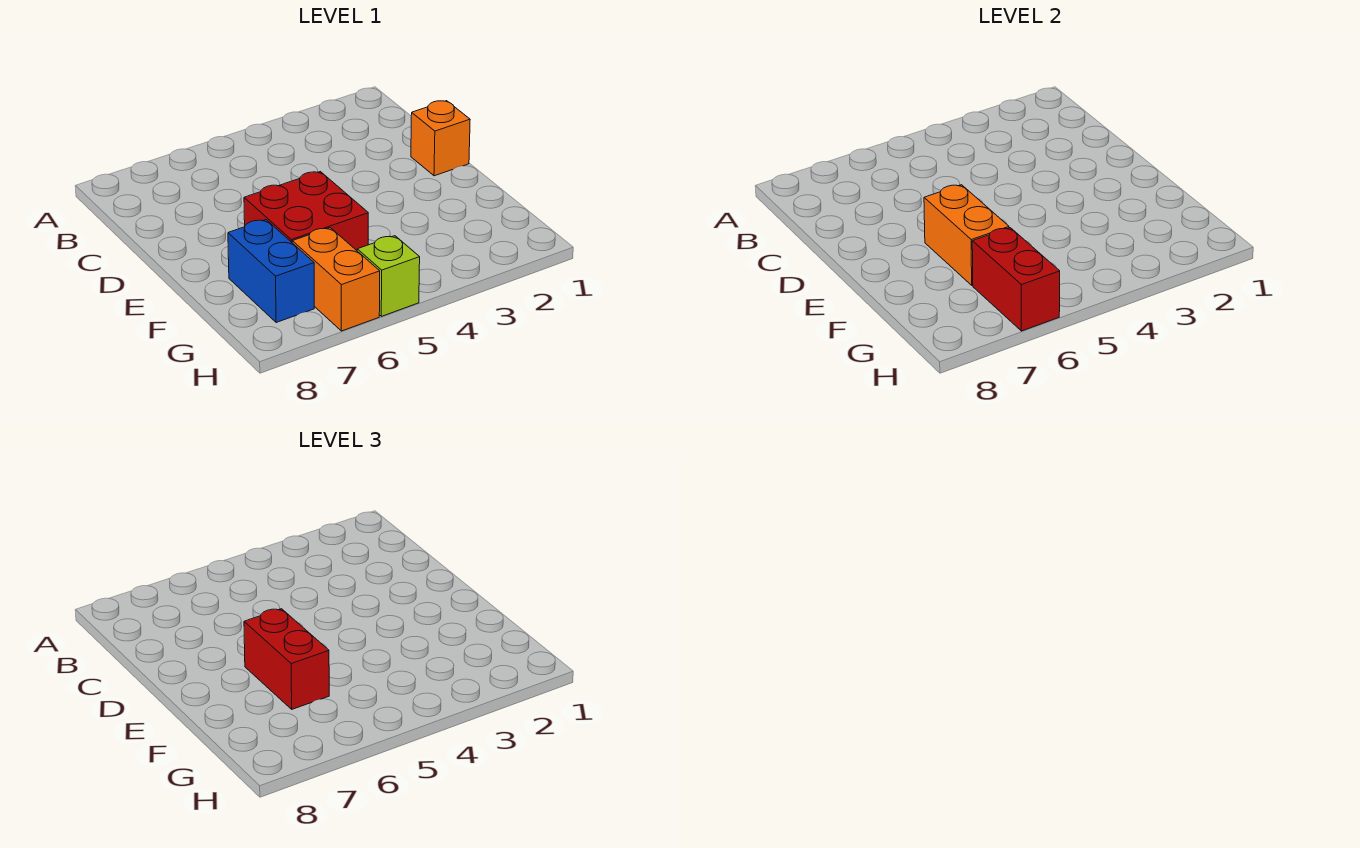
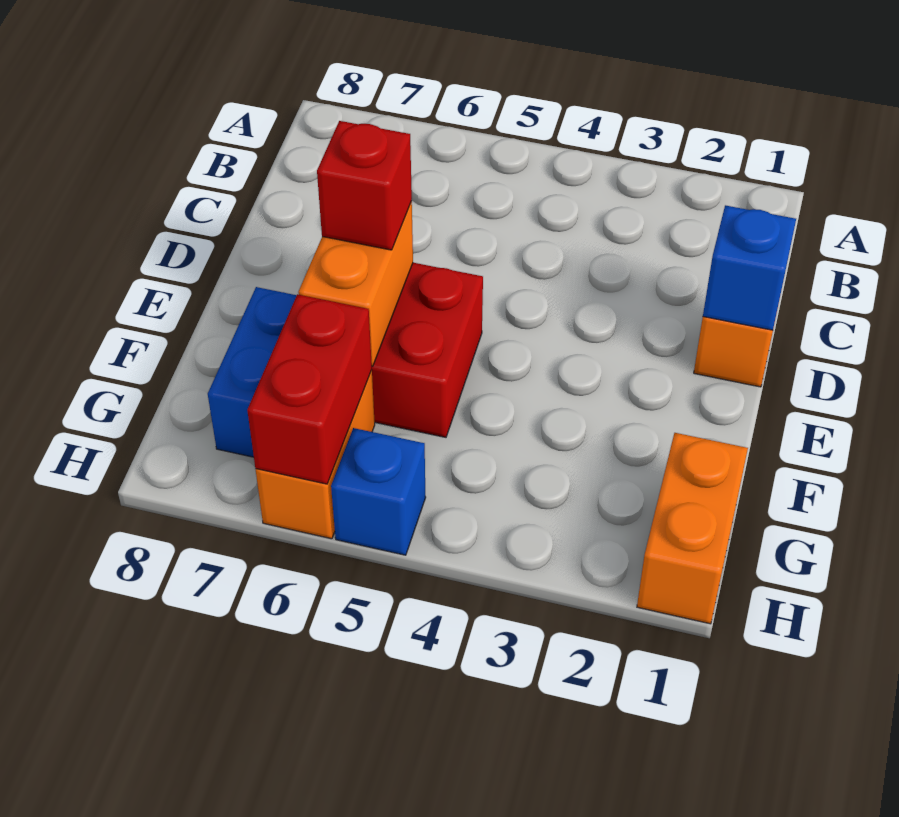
none -> blue 1x1 brick [703,205,796,330]
red 1x2 brick [244,609,329,709] -> red 1x1 brick [317,121,412,250]
none -> orange 1x2 brick [637,433,748,624]
lime 1x1 brick [357,236,420,316] -> blue 1x1 brick [331,428,426,555]

